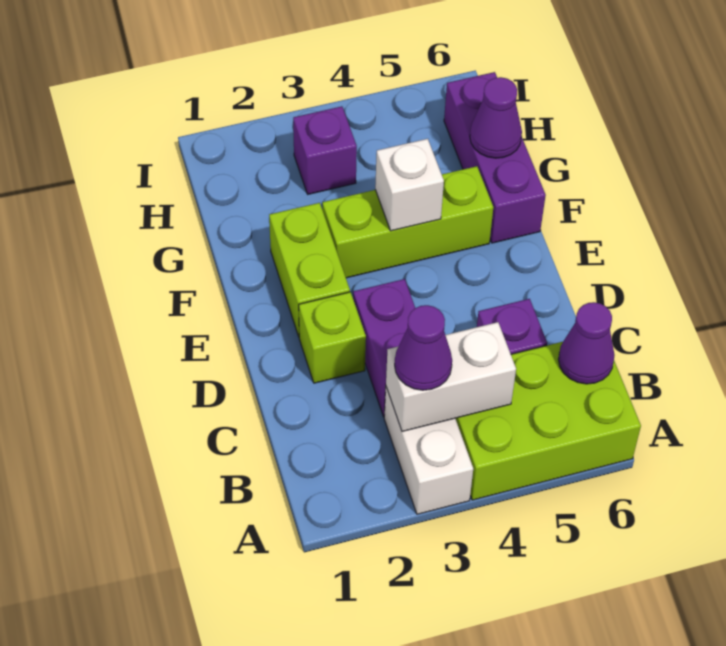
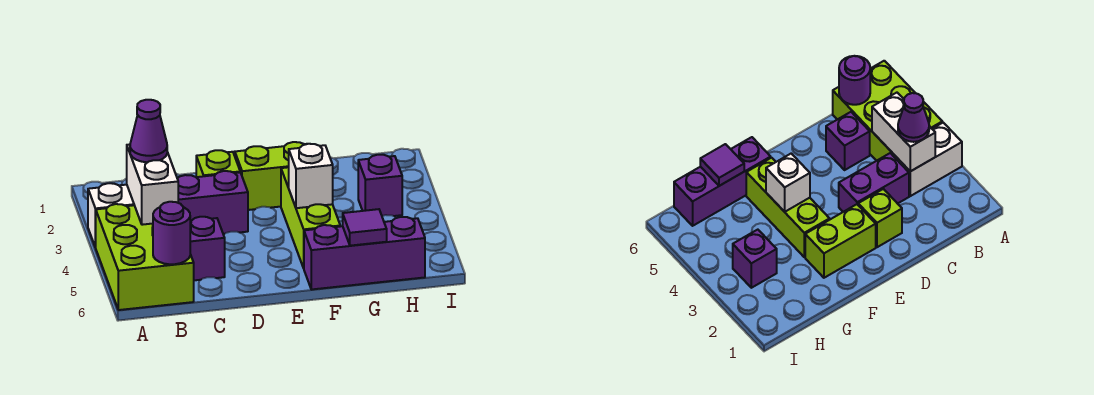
purple 1x1 cone [558,302,615,384] -> purple 1x1 round brick [153,202,190,264]
purple 1x1 cone [470,77,522,158] -> purple 1x1 tile [343,209,387,246]

